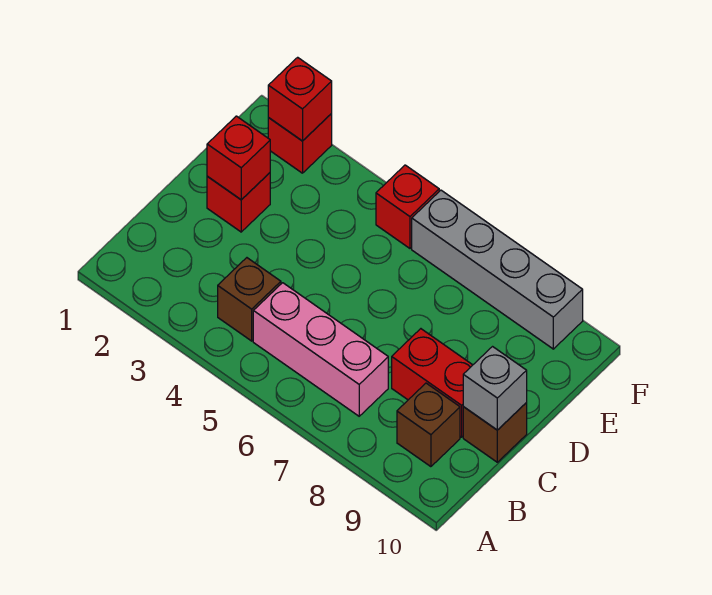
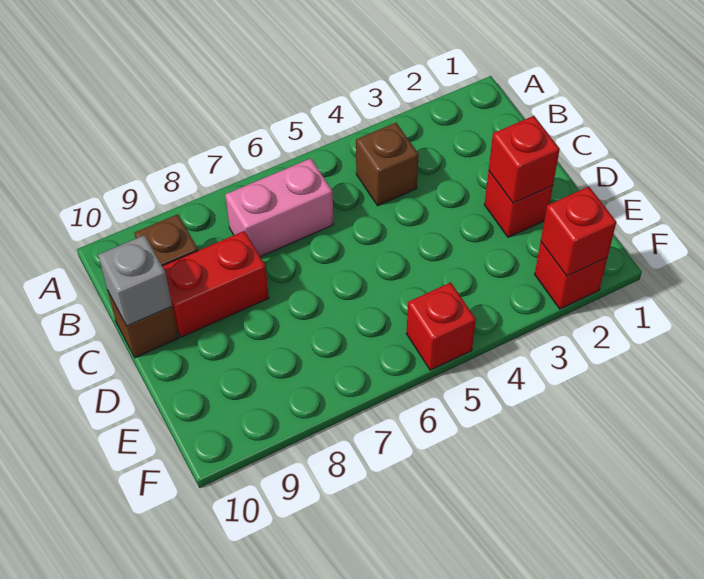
pink 1x3 brick [253,283,388,416] -> pink 1x2 brick [225,158,333,257]
grey 1x4 brick [412,190,583,349] -> none

